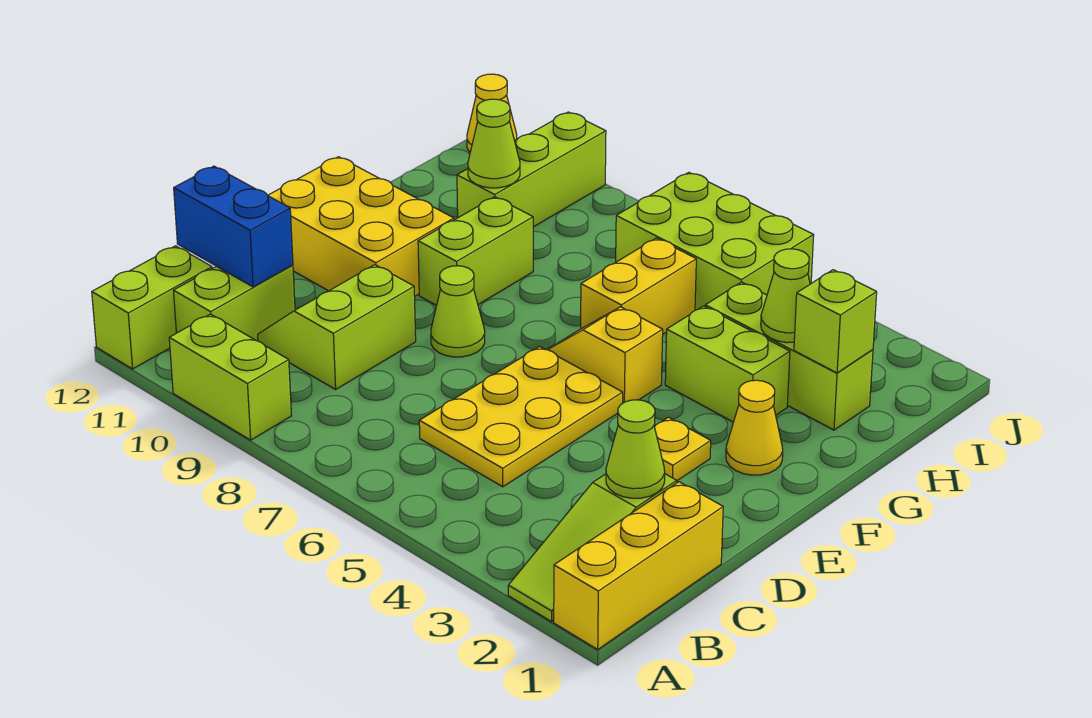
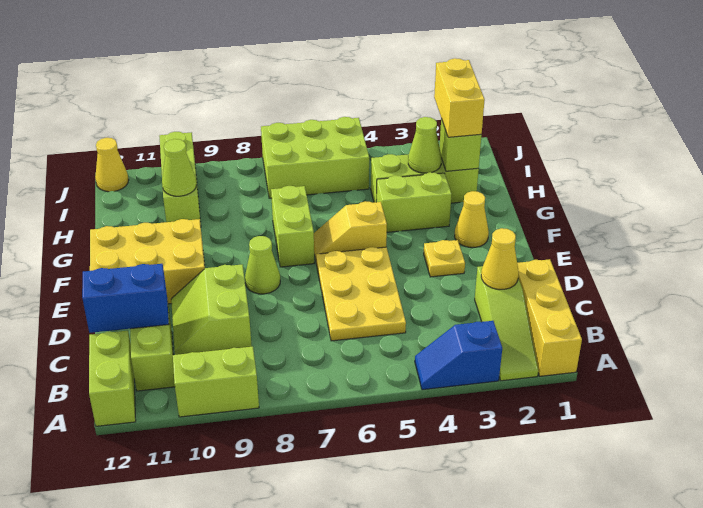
none -> blue 1x2 slope [415,321,502,390]
lime 1x1 cone [606,400,665,498] -> yellow 1x1 cone [481,228,519,289]
lime 1x2 brick [418,197,533,305] -> lime 1x2 brick moved to [271,186,314,267]
yellow 1x2 brick [581,238,696,334] -> yellow 1x2 brick moved to [434,58,485,137]

